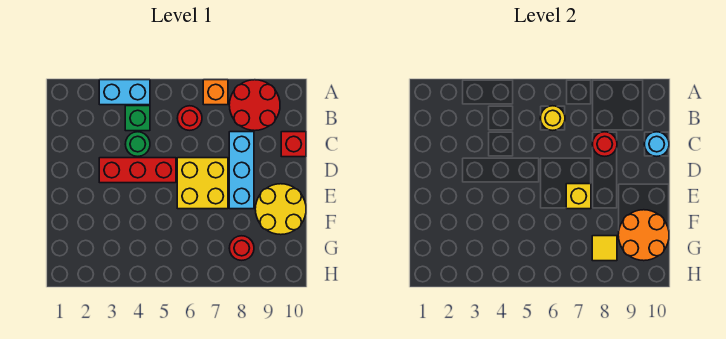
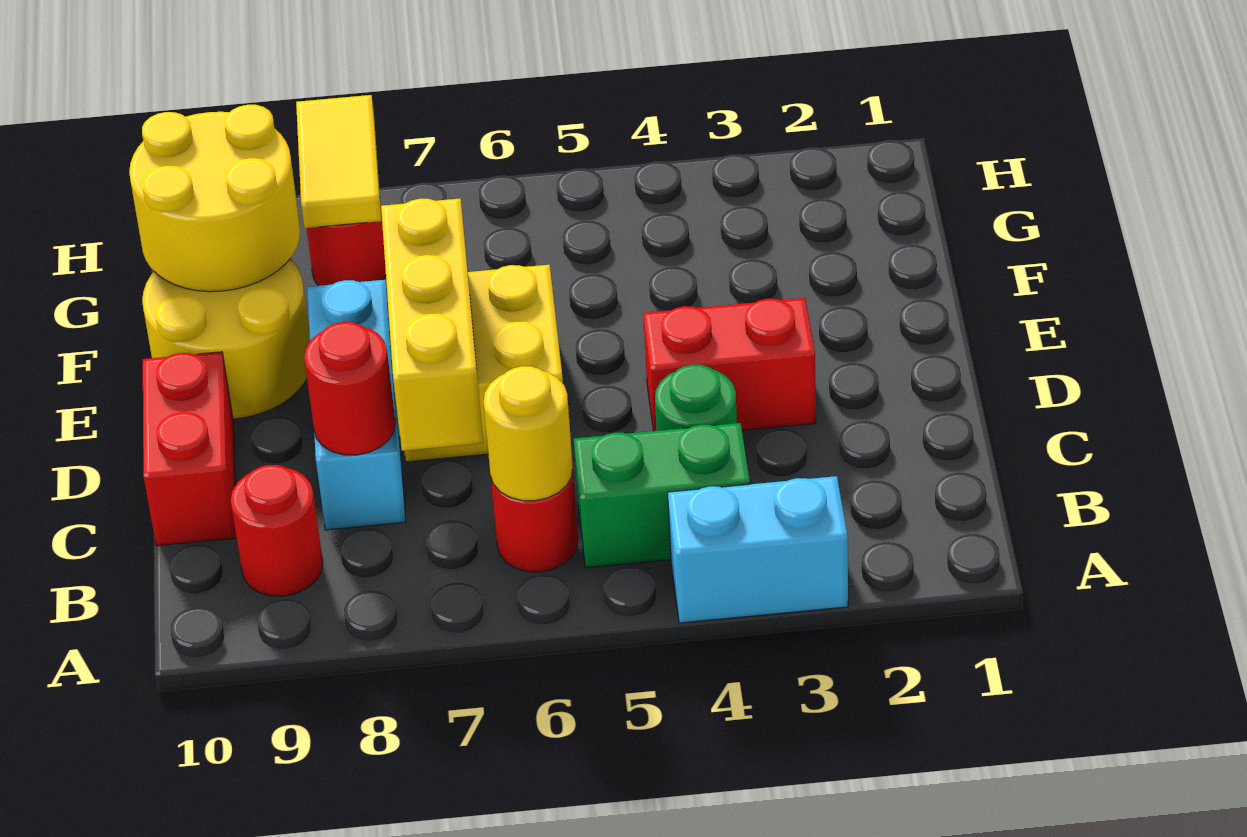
orange 1x1 brick [203,80,228,105] -> none
red 2x2 round brick [229,80,280,131] -> red 1x1 round brick [231,465,323,596]
green 1x1 brick [125,106,150,131] -> green 1x2 brick [574,423,750,568]
red 1x1 brick [281,132,306,157] -> red 1x2 brick [143,352,236,546]
cyan 1x1 round brick [644,132,669,156] -> none
red 1x3 brick [99,158,176,183] -> red 1x2 brick [643,298,816,431]
yellow 1x1 brick [566,184,591,209] -> yellow 1x3 brick [381,198,483,451]
orange 2x2 round brick [618,210,669,261] -> yellow 2x2 round brick [129,105,300,292]
yellow 1x1 tile [592,236,617,261] -> yellow 1x2 tile [296,95,381,228]

